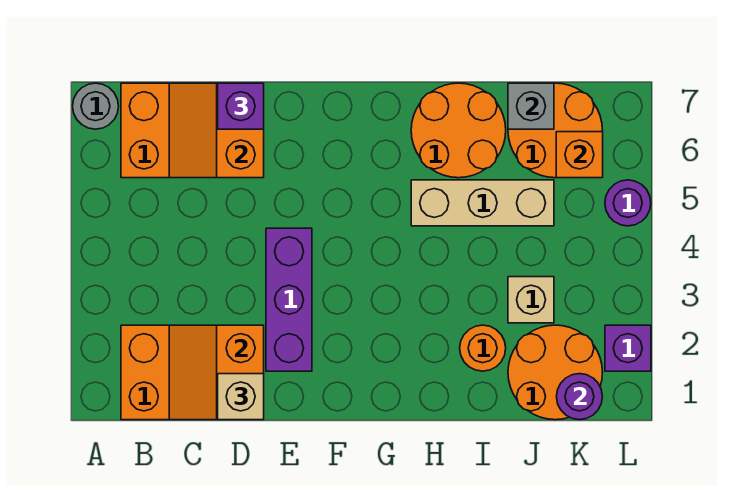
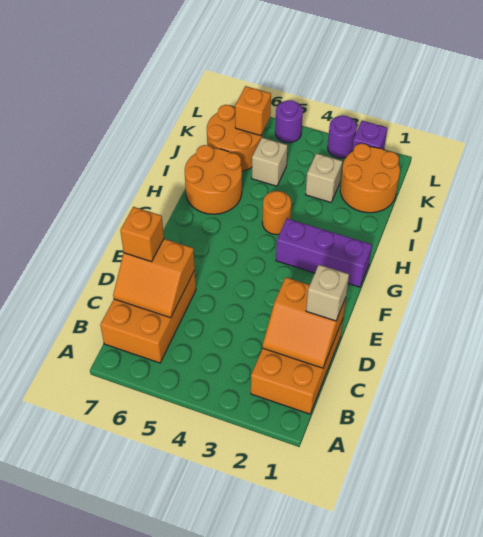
grey 1x1 round brick [73,83,119,129] -> none
purple 1x1 brick [218,83,264,129] -> orange 1x1 brick [120,207,164,262]
purple 1x3 brick [266,228,312,371] -> purple 1x3 brick moved to [276,219,372,287]
tan 1x3 brick [411,180,554,226] -> tan 1x1 brick [252,138,287,186]
orange 1x1 round brick [460,325,506,371] -> orange 1x1 round brick moved to [262,191,291,235]
grey 1x1 brick [508,83,554,129] -> none
purple 1x1 round brick [556,374,602,420] -> purple 1x1 round brick moved to [328,115,357,158]

